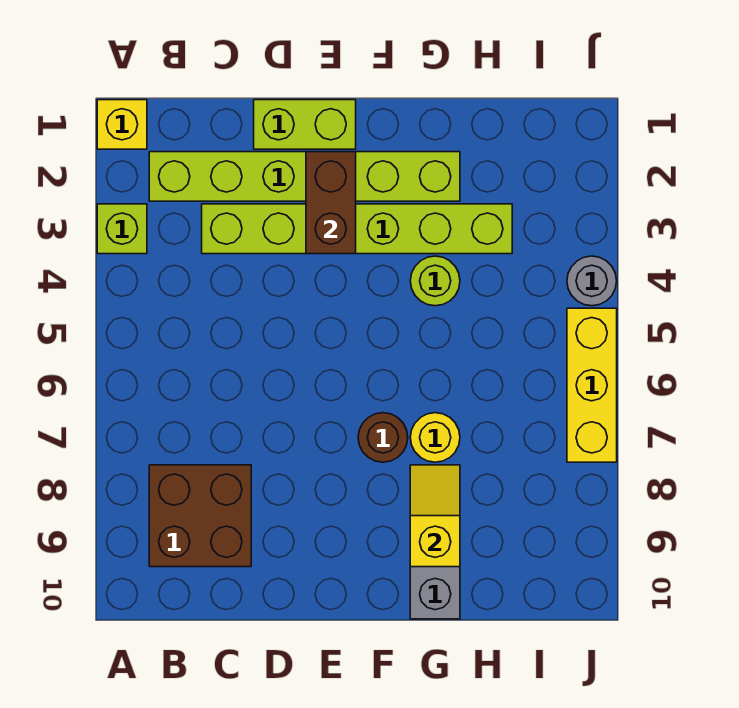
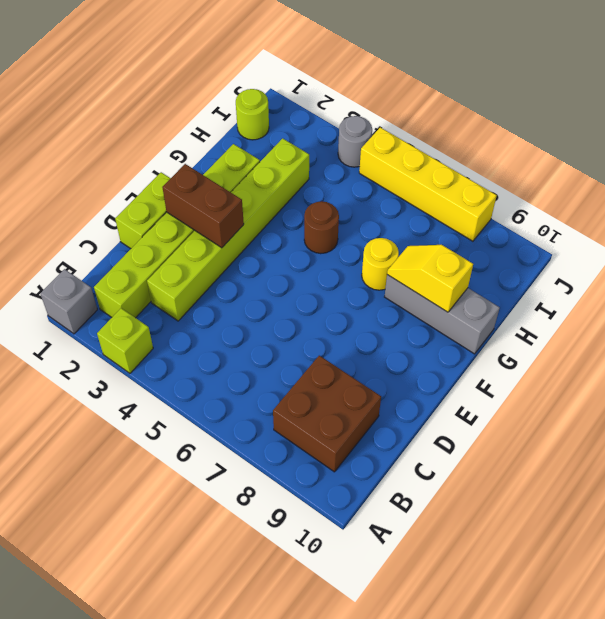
yellow 1x1 brick [97,100,147,149] -> grey 1x1 brick [40,269,97,334]
brown 1x1 round brick [358,413,408,462] -> brown 1x1 round brick moved to [304,201,339,254]
lime 1x1 round brick [410,256,460,306] -> lime 1x1 round brick moved to [236,89,269,140]
yellow 1x3 brick [567,308,617,462] -> yellow 1x4 brick [359,127,497,241]

